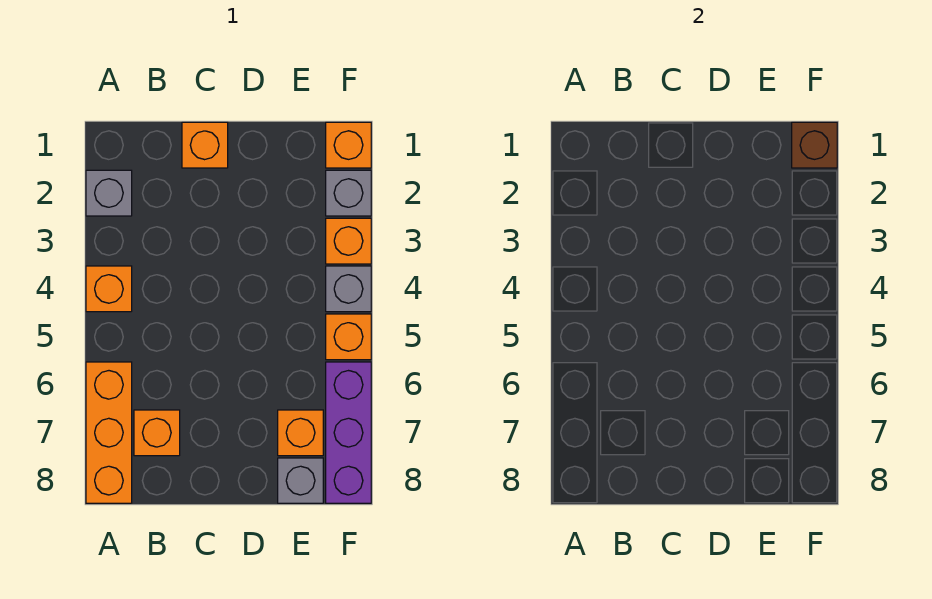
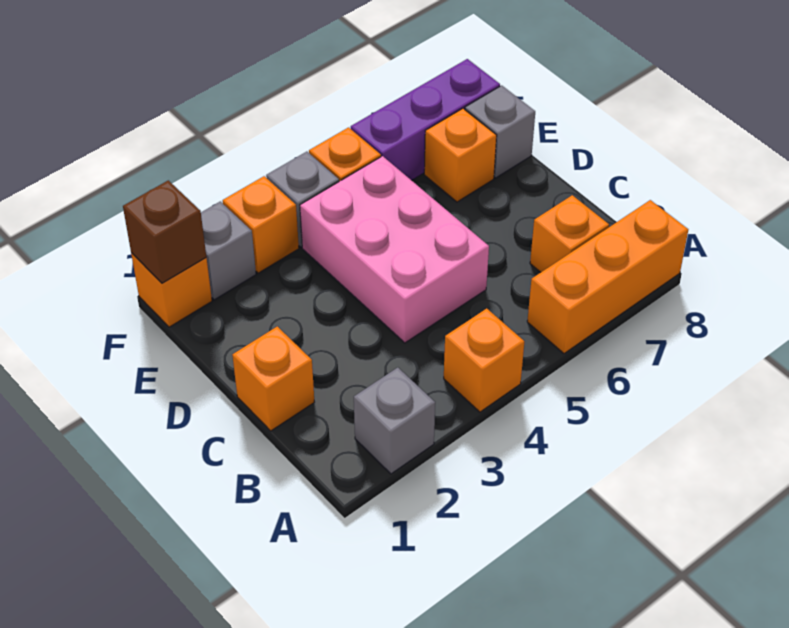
none -> pink 2x3 brick [300,156,489,343]

